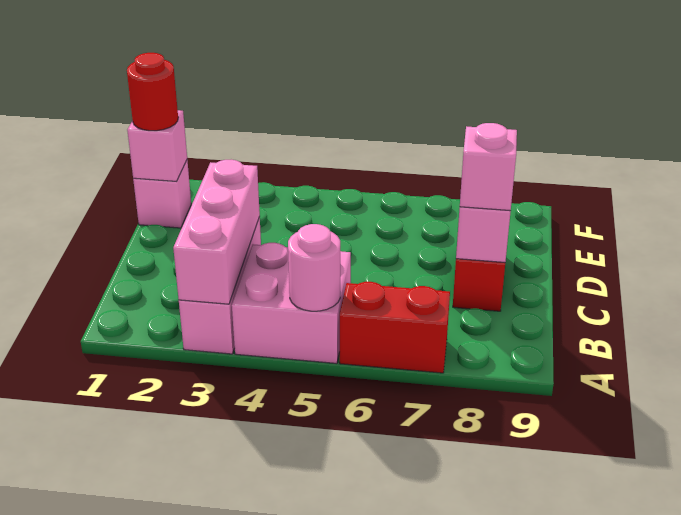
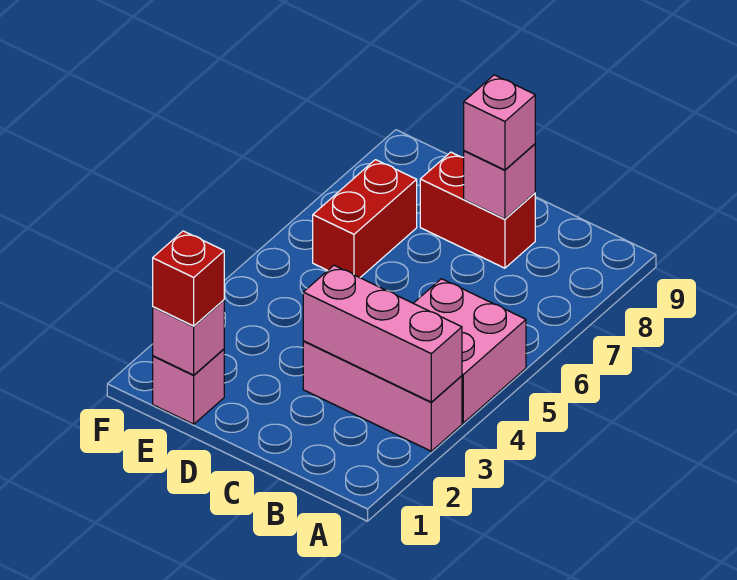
pink 1x1 round brick [288,224,340,311] -> none
red 1x2 brick [340,282,450,373] -> red 1x2 brick moved to [313,160,417,278]
red 1x1 round brick [127,53,178,131] -> red 1x1 brick [153,231,224,326]

